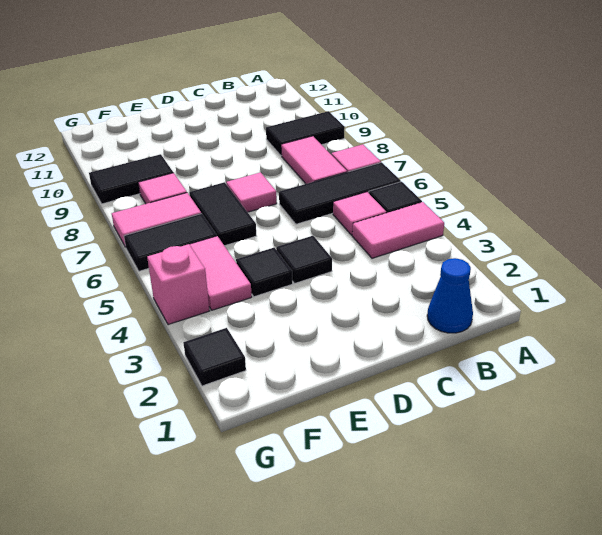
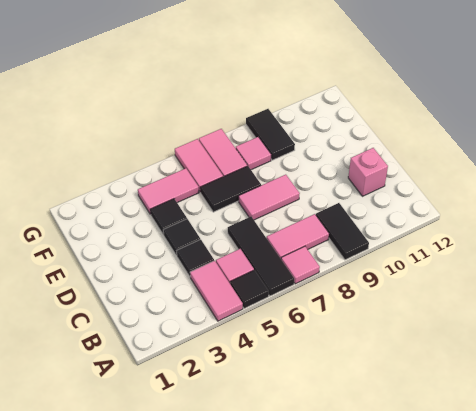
blue 1x1 cone [427,258,473,333] -> none
pink 1x1 tile [226,172,277,212] -> pink 1x2 tile [239,175,300,220]
black 1x2 tile [124,213,217,271] -> pink 1x2 tile [175,139,223,192]
black 1x1 tile [183,328,246,386] -> black 1x1 tile moved to [177,239,214,276]
pink 1x1 brick [147,244,209,325] -> pink 1x1 brick moved to [348,148,388,196]

